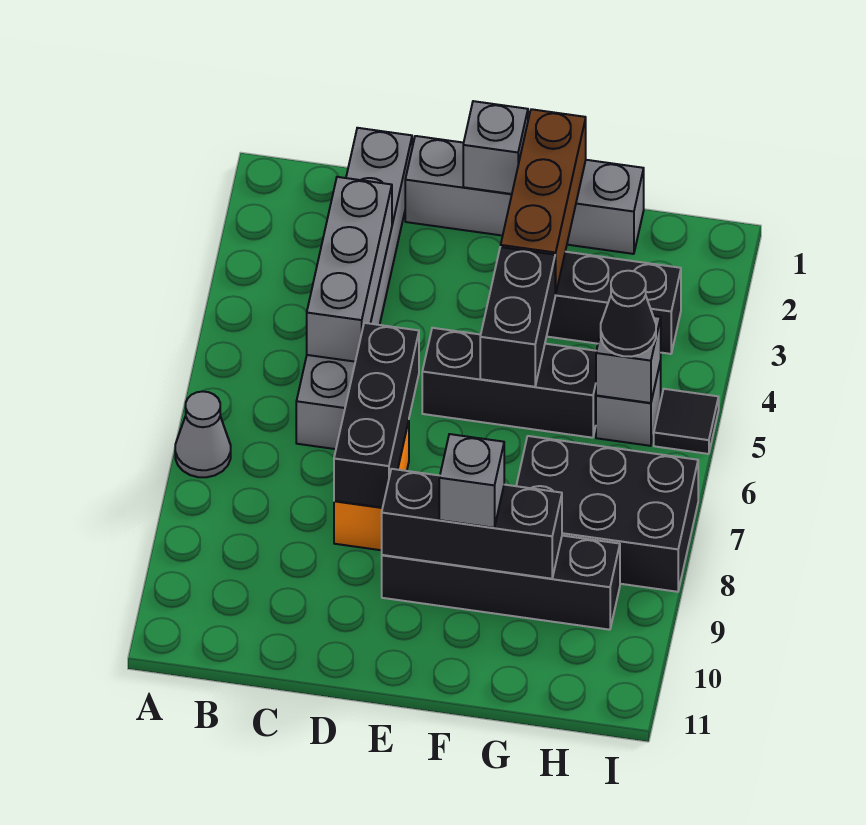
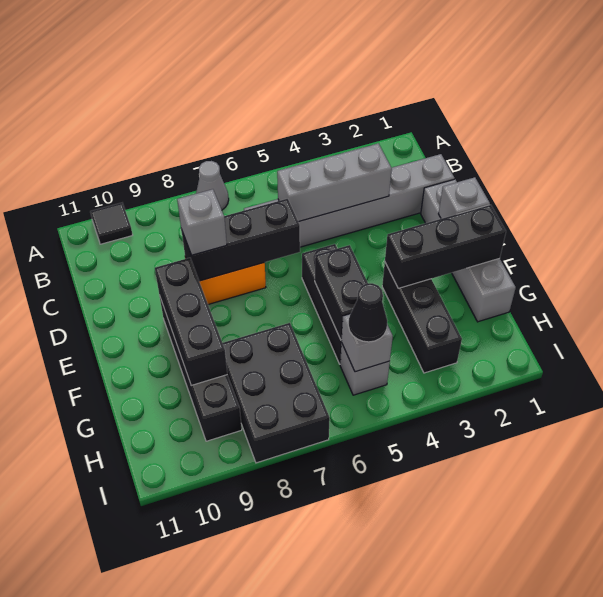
brown 1x3 brick [501,109,586,295] -> black 1x3 brick [385,205,506,288]
black 1x2 brick [480,247,555,387] -> black 1x2 brick turned to [315,245,368,340]
grey 1x1 brick [439,434,504,528] -> grey 1x1 brick moved to [177,189,227,255]
black 1x1 tile [654,389,719,454] -> black 1x1 tile moved to [90,203,133,244]

